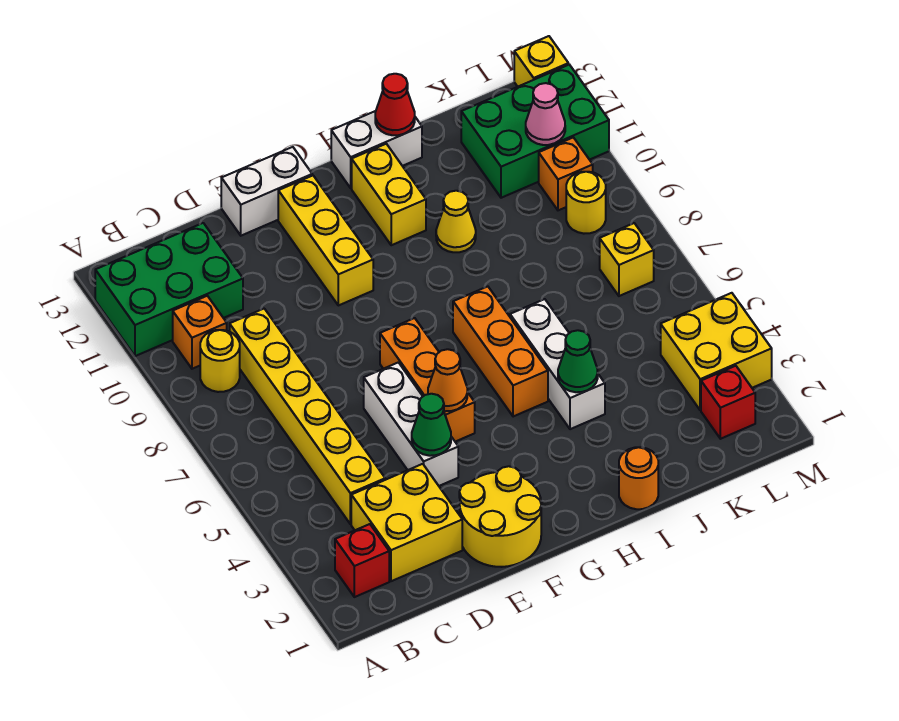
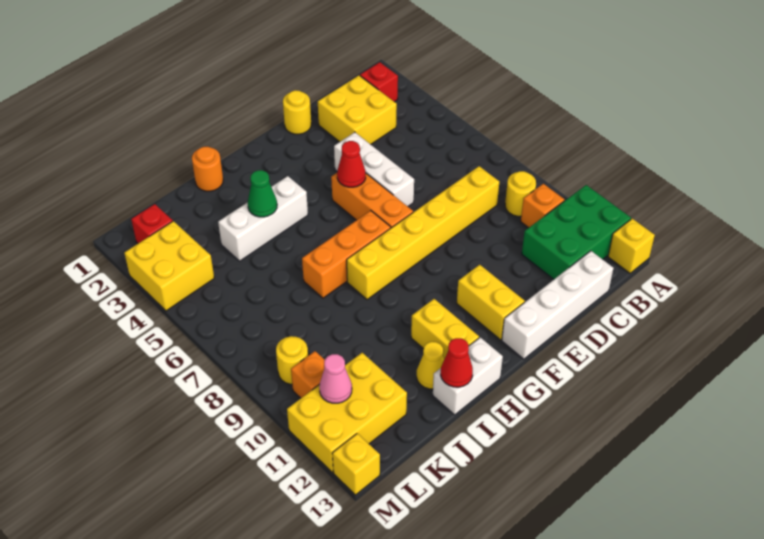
yellow 1x6 brick [230,309,385,524] -> yellow 1x6 brick turned to [347,166,499,300]
yellow 2x2 round brick [459,466,541,567] -> yellow 1x1 round brick [283,90,311,134]
green 1x1 cone [412,394,451,456] -> none
white 1x2 brick [221,147,312,236] -> white 1x4 brick [502,251,613,359]
orange 1x1 cone [428,349,467,411] -> red 1x1 cone [337,141,366,187]
yellow 1x3 brick [278,175,373,305] -> yellow 1x2 brick [457,265,525,340]
orange 1x3 brick [453,286,548,417] -> orange 1x3 brick turned to [302,211,391,298]
white 1x3 brick [510,299,605,429] -> white 1x3 brick turned to [218,176,308,261]
yellow 1x1 cone [436,191,476,252] -> yellow 1x1 cone moved to [417,342,444,389]
green 2x3 brick [461,65,609,198] -> yellow 2x3 brick [287,353,407,473]
yellow 1x1 brick [600,223,654,296] -> yellow 1x1 brick moved to [608,219,655,273]

